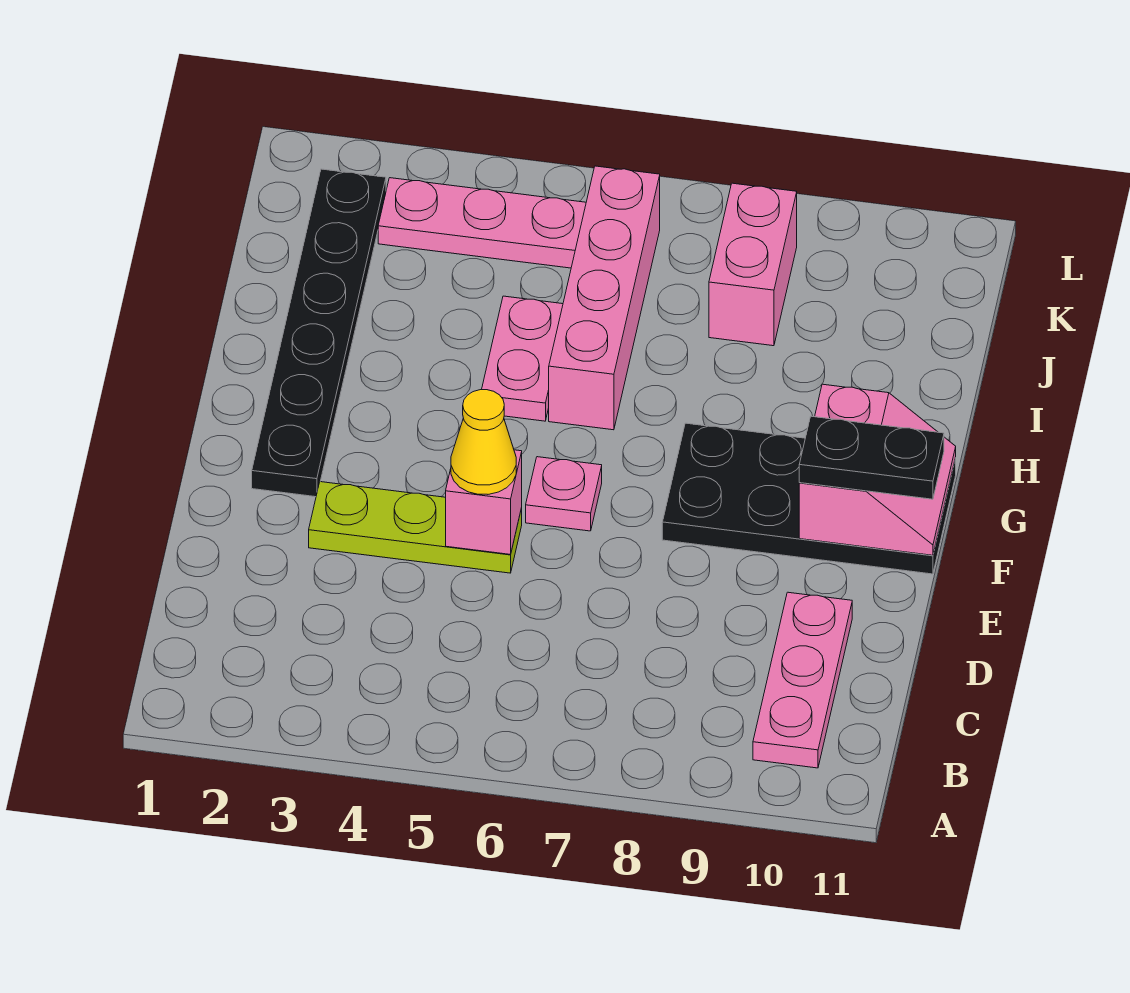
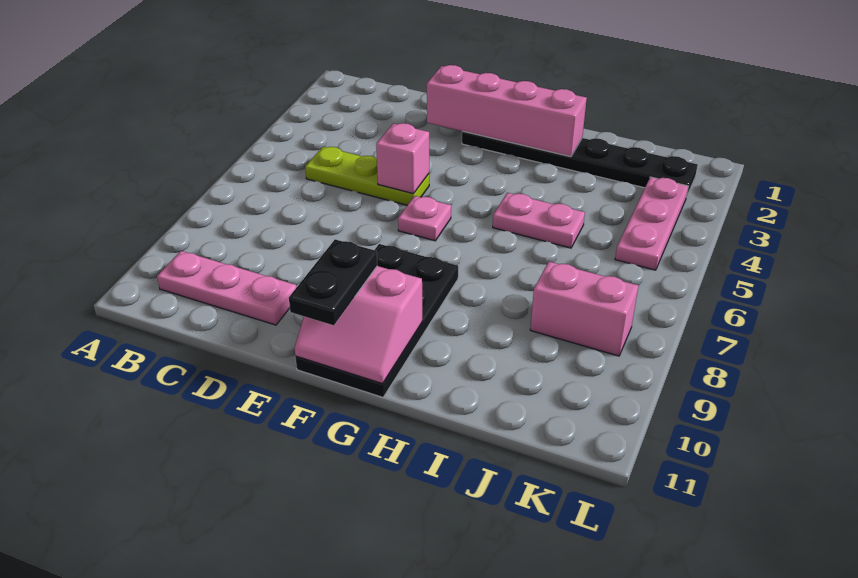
lime 1x3 plate [309,482,522,573] -> lime 1x3 plate turned to [305,147,429,205]
yellow 1x1 cone [451,390,516,494] -> none
pink 1x4 brick [549,166,660,430] -> pink 1x4 brick moved to [427,65,587,157]

